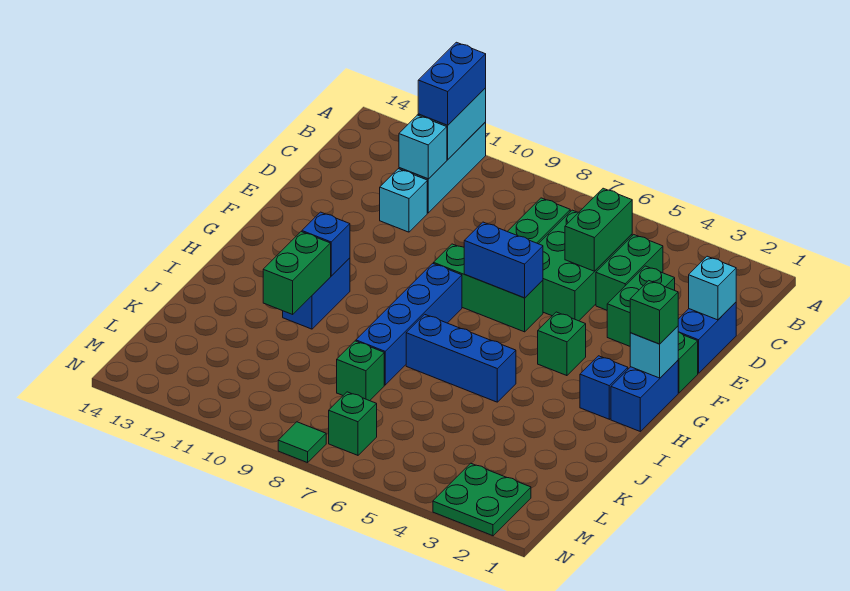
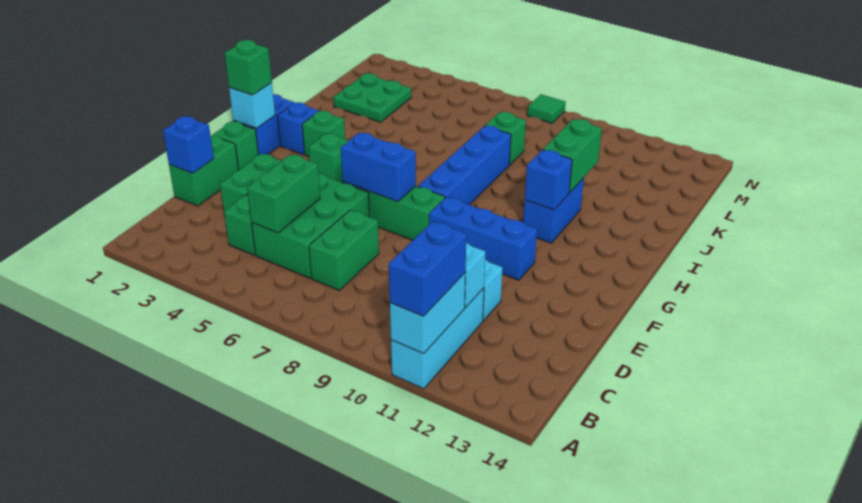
blue 1x2 brick [678,302,736,373] -> green 1x2 brick [169,136,238,206]
cyan 1x1 brick [689,256,736,320] -> blue 1x1 brick [163,116,214,173]
blue 1x3 brick [406,314,516,402] -> blue 1x3 brick moved to [429,197,537,280]
green 2x2 plate [433,463,531,536] -> green 2x2 plate moved to [333,73,411,122]
green 1x1 brick [329,392,377,455] -> green 1x1 brick moved to [302,111,345,157]

